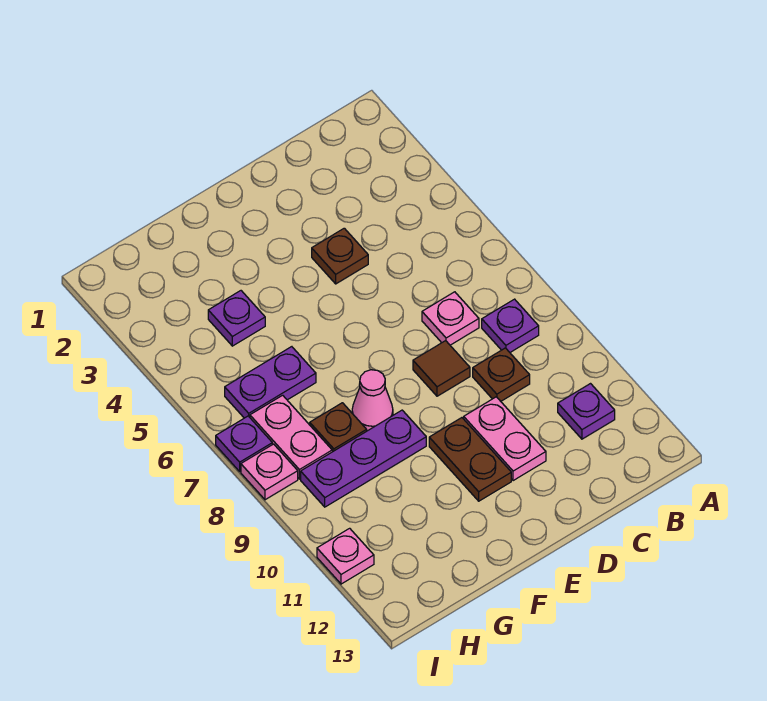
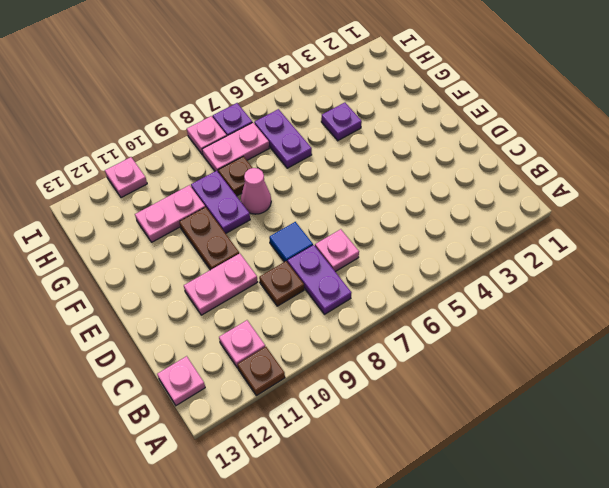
purple 1x1 plate [482,299,539,352] -> purple 1x2 plate [288,245,351,314]
purple 1x1 plate [558,384,615,439] -> pink 1x1 plate [219,320,265,368]
none -> pink 1x1 plate [157,356,205,405]
brown 1x1 plate [312,228,368,284] -> brown 1x1 plate moved to [238,347,285,396]
brown 1x1 tile [413,341,470,396] -> blue 1x1 tile [269,222,313,263]
brown 1x2 plate [429,418,511,501] -> brown 1x2 plate turned to [179,207,239,270]
purple 1x3 plate [301,410,426,507] -> purple 1x2 plate [191,171,250,234]
none -> pink 1x2 plate [135,185,205,242]

